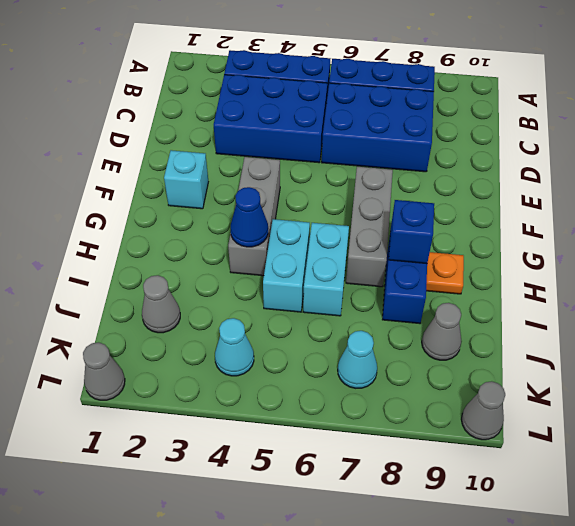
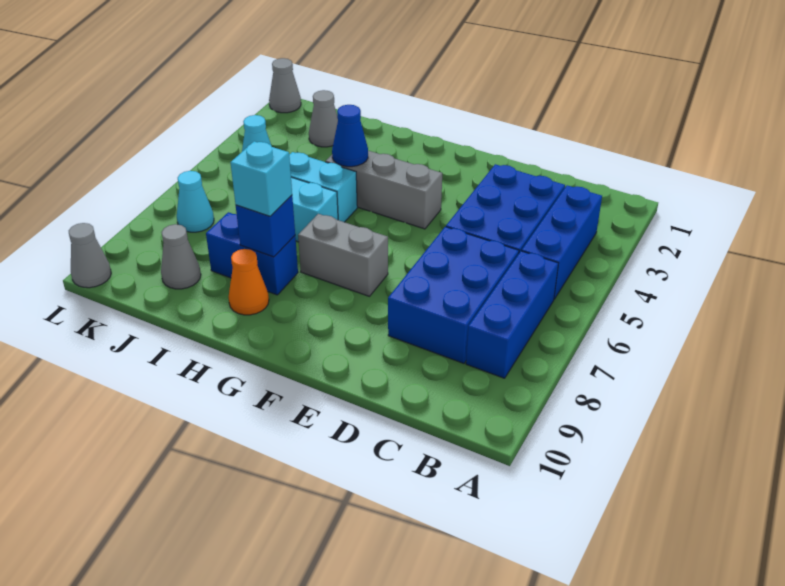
cyan 1x1 brick [164,150,208,209] -> cyan 1x1 brick moved to [231,141,292,216]
grey 1x3 brick [346,166,393,287] -> grey 1x2 brick [298,214,388,296]
orange 1x1 plate [426,252,464,294] -> orange 1x1 cone [228,249,269,315]

